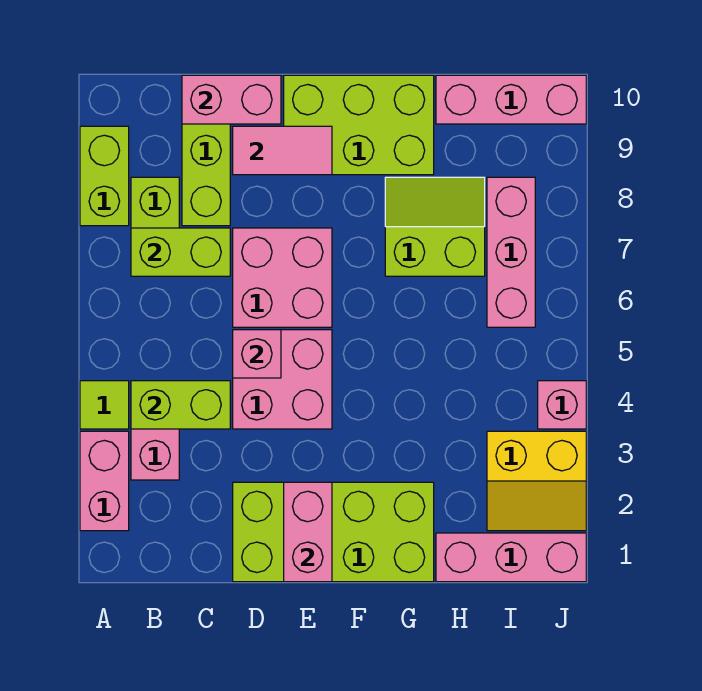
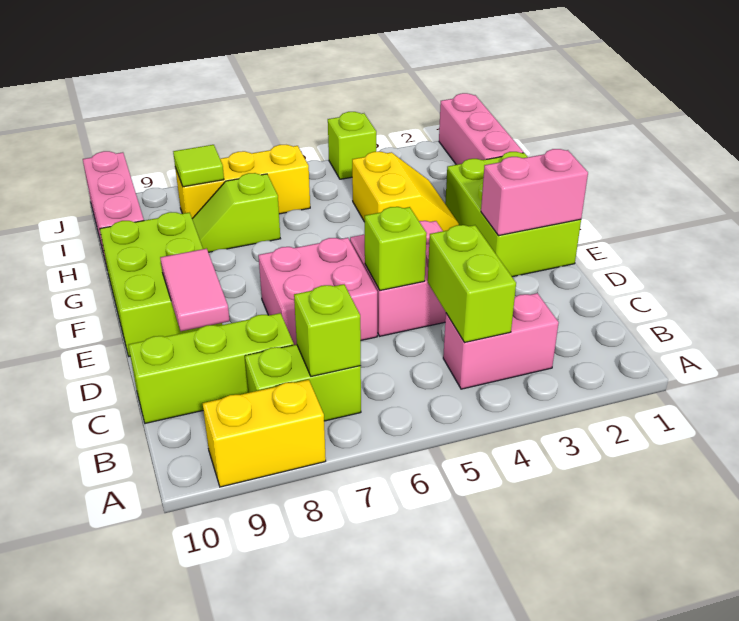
pink 1x2 brick [80,431,129,531] -> none
lime 1x1 tile [80,381,129,429] -> lime 1x1 tile moved to [173,145,224,187]
lime 1x2 brick [80,126,129,226] -> yellow 1x2 brick [203,380,326,487]
lime 1x2 brick [131,228,230,276] -> lime 1x1 brick [294,284,361,376]
pink 1x2 brick [182,75,281,124] -> none
lime 2x4 brick [233,482,434,582] -> lime 2x3 brick [445,152,581,277]
pink 1x1 brick [233,330,281,378] -> lime 1x1 brick [365,207,427,290]
lime 2x2 slope [385,177,485,276] -> lime 1x2 slope [192,173,280,252]
yellow 2x2 slope [487,431,586,531] -> yellow 2x2 slope moved to [352,151,459,231]
pink 1x3 brick [487,177,535,327] -> yellow 1x3 brick [175,145,310,218]
pink 1x1 brick [538,381,586,429] -> lime 1x1 brick [328,112,376,179]

